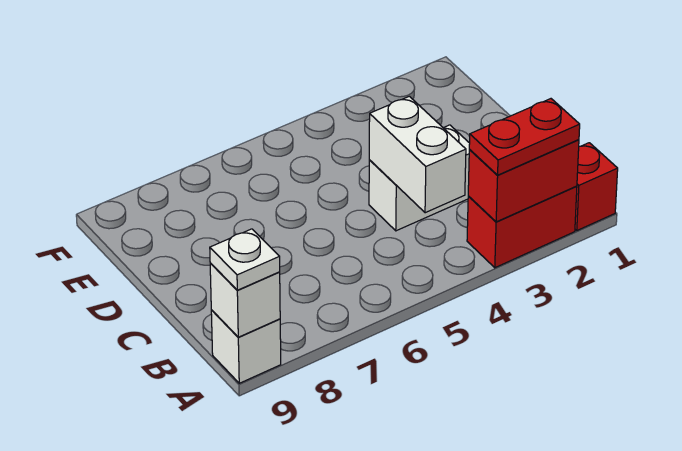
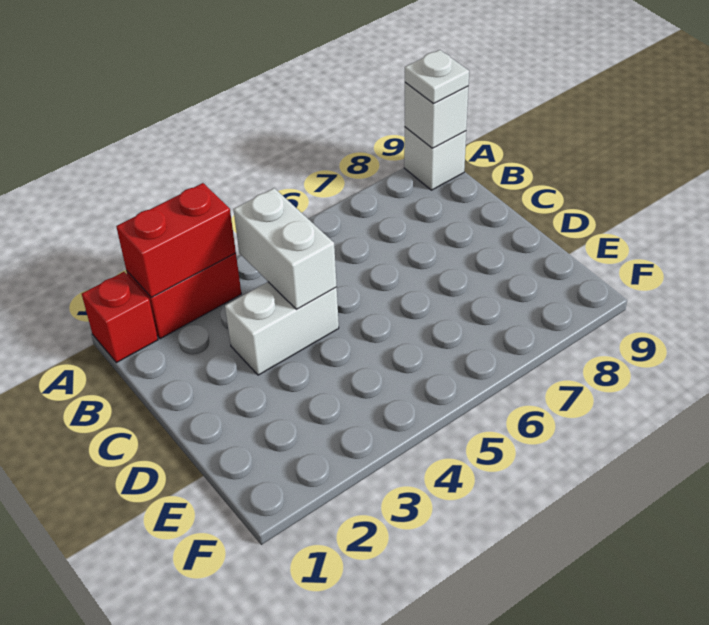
red 1x2 plate [469,99,580,175] -> none

